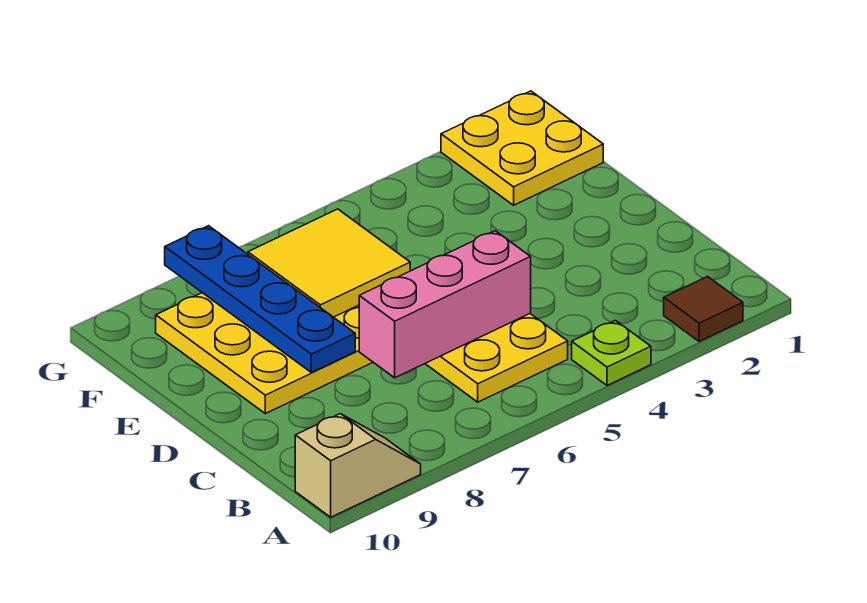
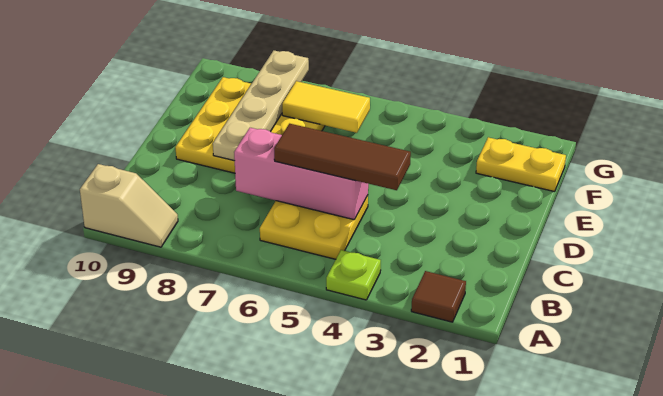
none -> brown 1x3 tile [274,124,411,190]
blue 1x4 plate [165,226,355,373] -> tan 1x4 plate [213,51,309,161]
yellow 2x2 tile [248,209,410,317] -> yellow 1x2 tile [282,81,370,133]
yellow 2x2 plate [441,91,603,205] -> yellow 1x2 plate [476,137,566,192]

